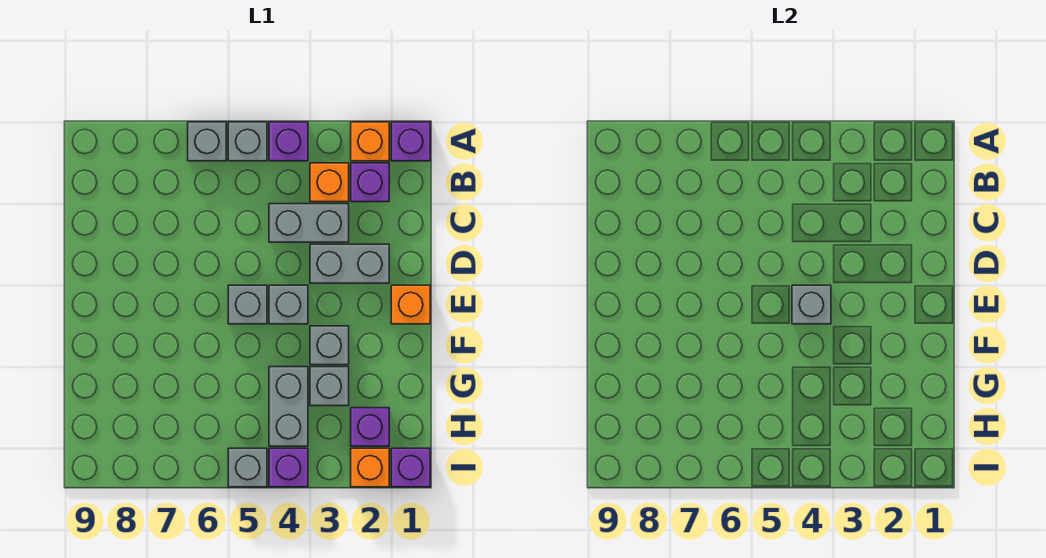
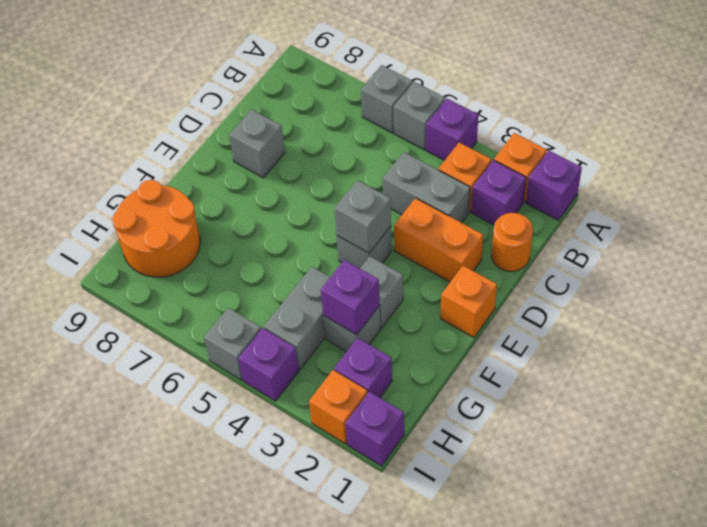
none -> orange 1x1 round brick [491,213,533,271]
grey 1x2 brick [310,244,389,283] -> orange 1x2 brick [394,198,483,282]
grey 1x1 brick [228,285,267,324] -> grey 1x1 brick moved to [229,109,285,178]
none -> purple 1x1 brick [321,260,380,335]
none -> orange 2x2 round brick [112,180,200,277]

